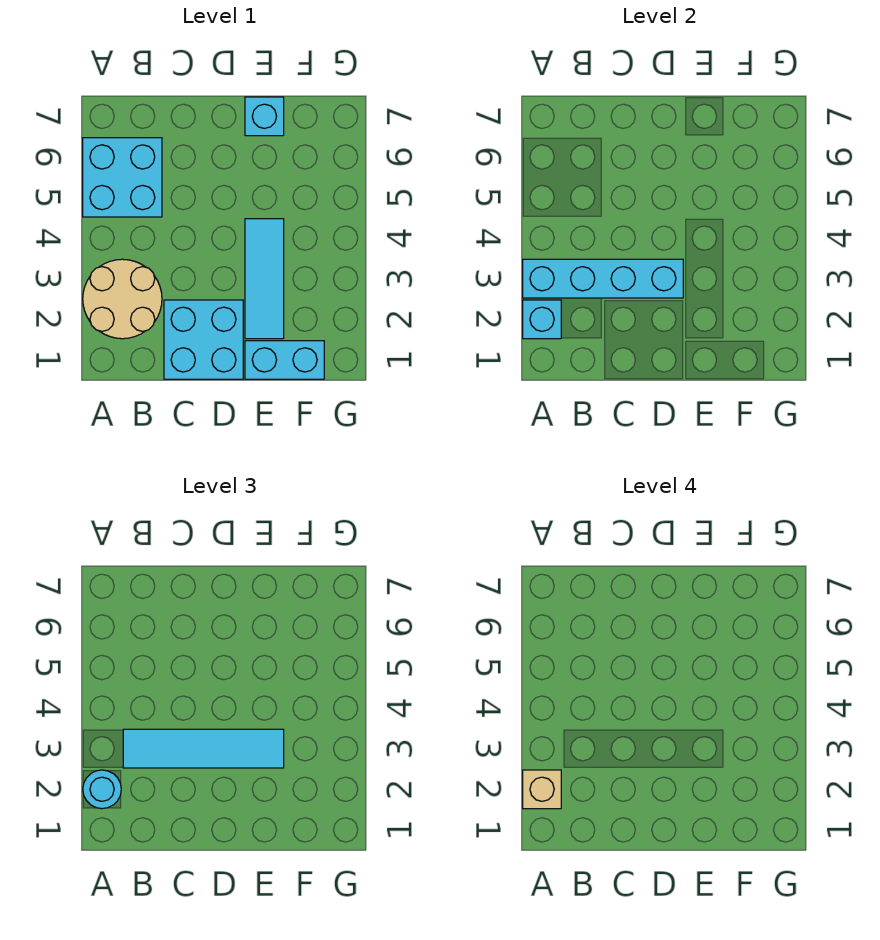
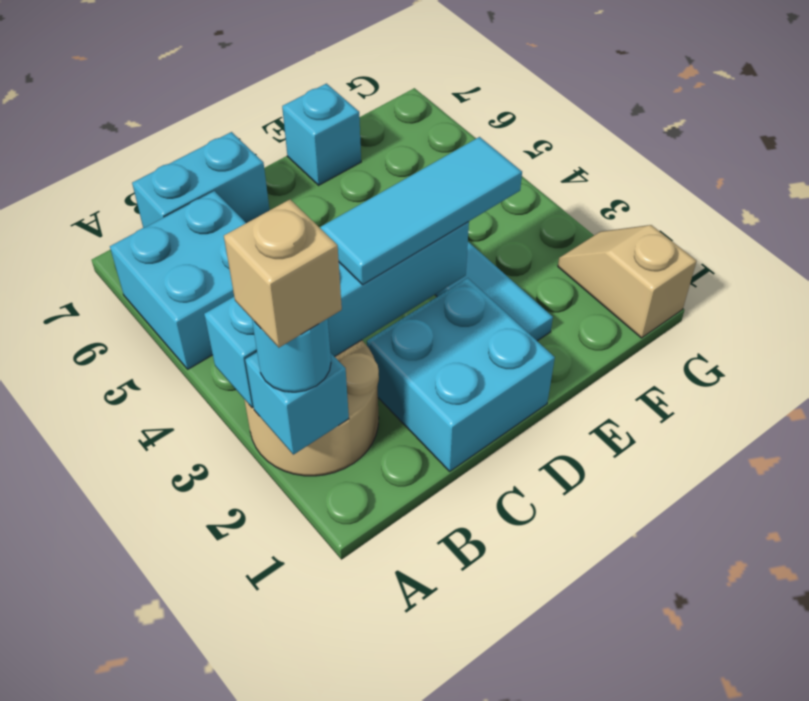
cyan 1x4 tile [123,729,284,768] -> cyan 1x3 tile [321,137,522,285]
cyan 1x2 brick [245,341,324,379] -> cyan 1x2 brick moved to [132,132,269,228]
none -> tan 1x2 slope [558,225,697,338]

